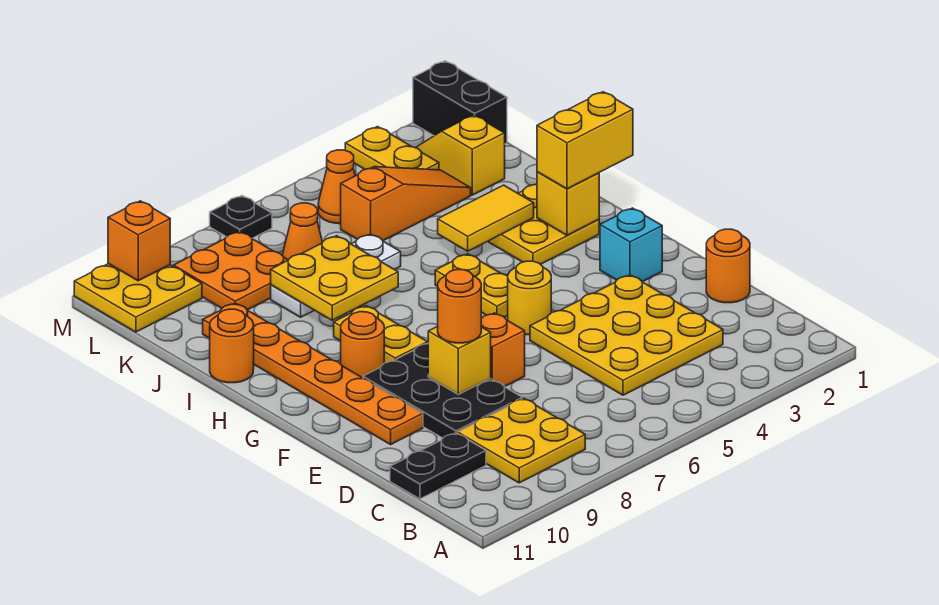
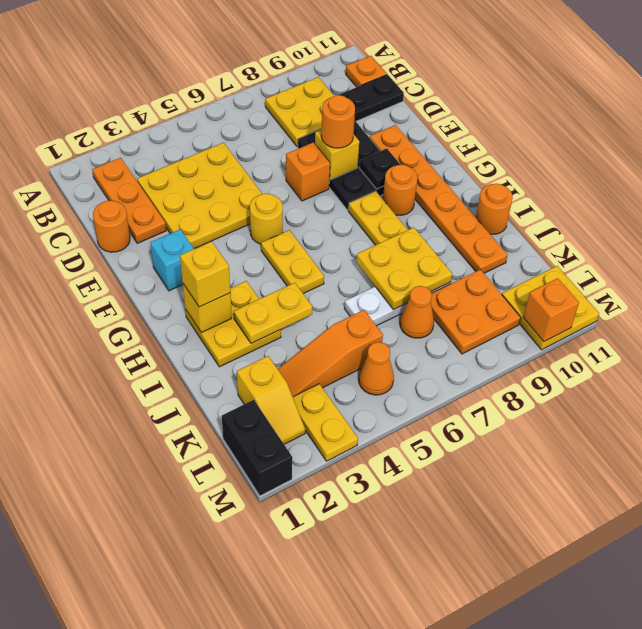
none -> orange 1x3 plate [92,158,166,243]
none -> orange 1x1 plate [346,56,387,87]
yellow 1x2 brick [537,92,633,189] -> yellow 1x1 brick [180,241,230,307]
yellow 1x2 tile [438,185,534,251] -> yellow 1x2 plate [234,283,312,343]
black 1x1 plate [210,196,272,238] -> black 1x1 plate moved to [360,148,401,189]

